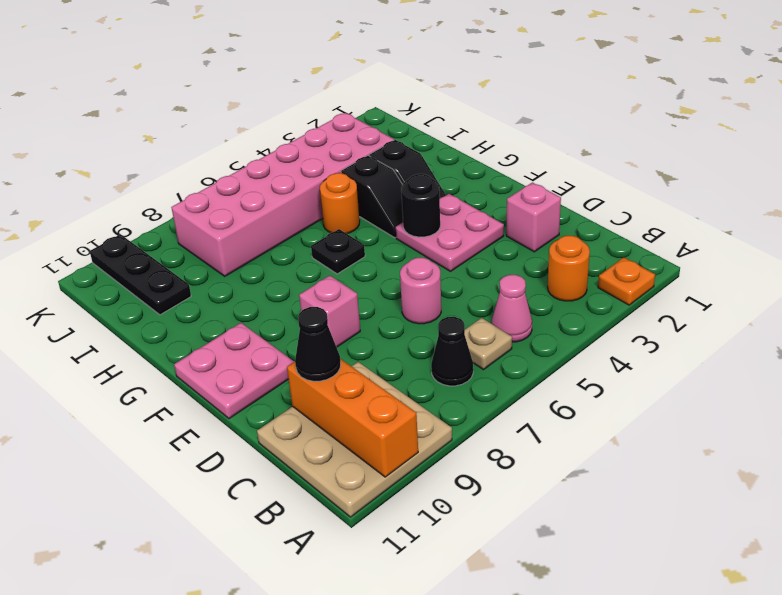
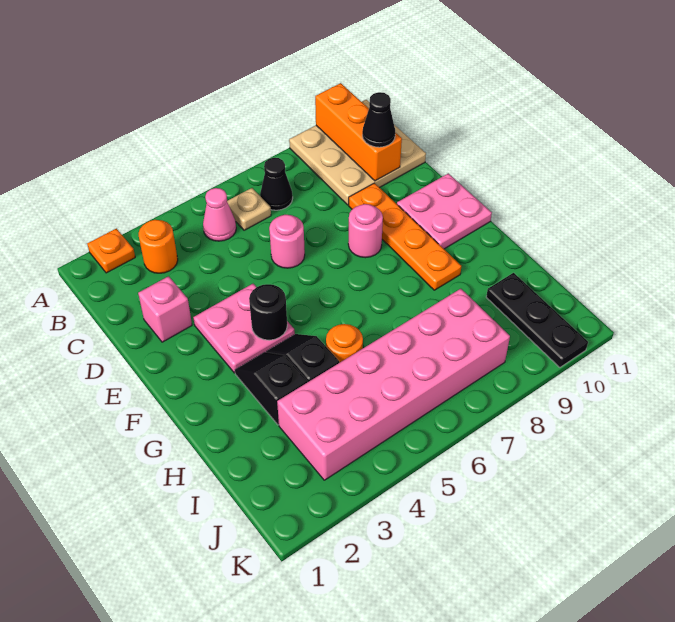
none -> orange 1x4 plate [349,183,461,290]
pink 1x1 brick [299,276,360,347] -> pink 1x1 round brick [348,204,383,258]
black 1x1 plate [311,229,365,274] -> none

